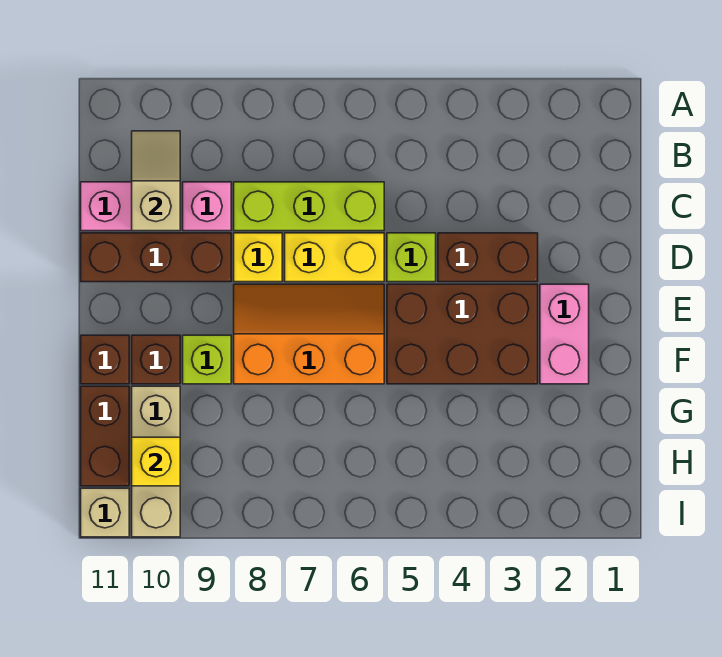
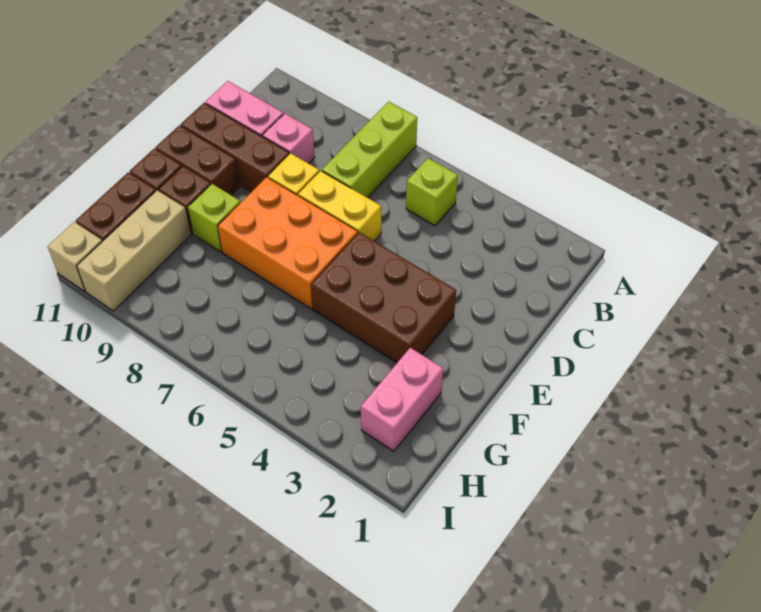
tan 1x2 slope [132,131,180,231] -> none
lime 1x3 brick [234,182,384,231] -> lime 1x3 brick turned to [322,101,417,198]
brown 1x2 brick [438,233,538,282] -> brown 1x2 brick moved to [155,125,240,195]
lime 1x1 brick [387,233,436,282] -> lime 1x1 brick moved to [406,158,458,226]
pink 1x2 brick [540,284,589,384] -> pink 1x2 brick moved to [361,348,443,451]
orange 2x3 slope [234,284,384,384] -> orange 2x3 brick [218,177,358,309]
yellow 1x1 brick [132,437,180,486] -> none

